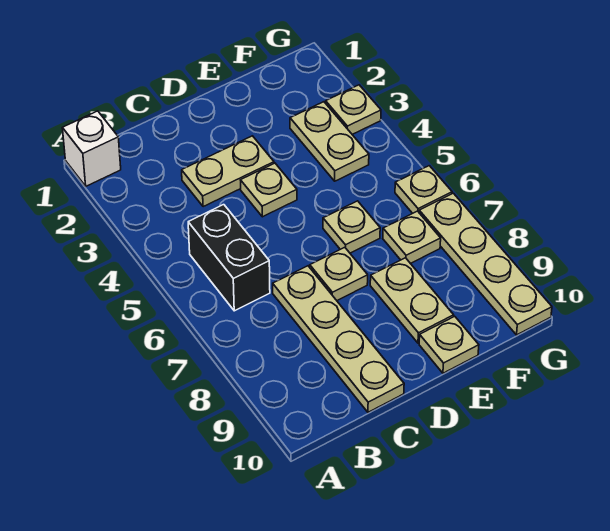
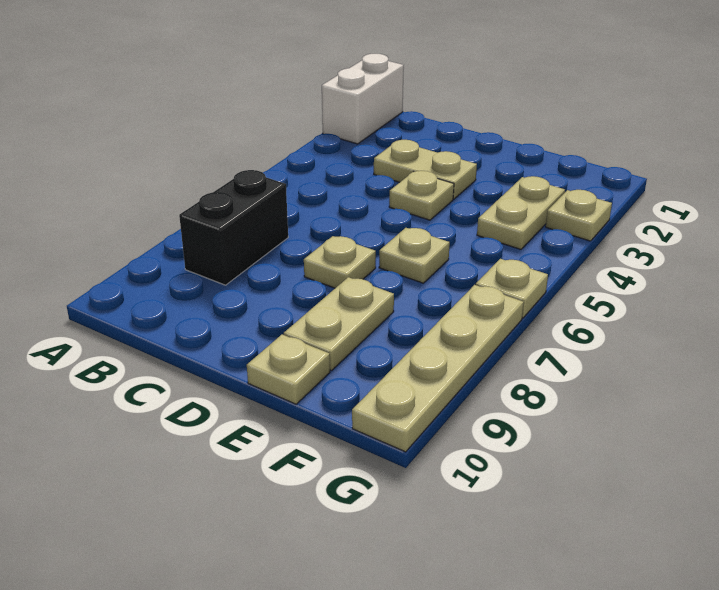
white 1x1 brick [62,111,121,186] -> white 1x2 brick [322,54,404,144]
black 1x2 brick [188,205,270,311] -> black 1x2 brick moved to [179,170,288,285]
tan 1x4 plate [273,266,404,412] -> none
tan 1x1 plate [383,211,441,264] -> none

